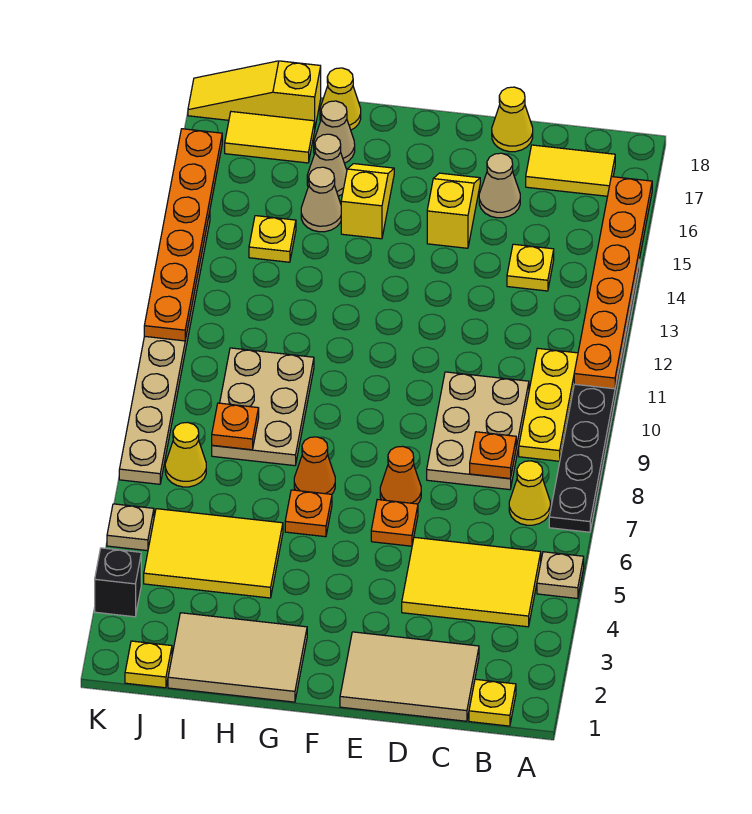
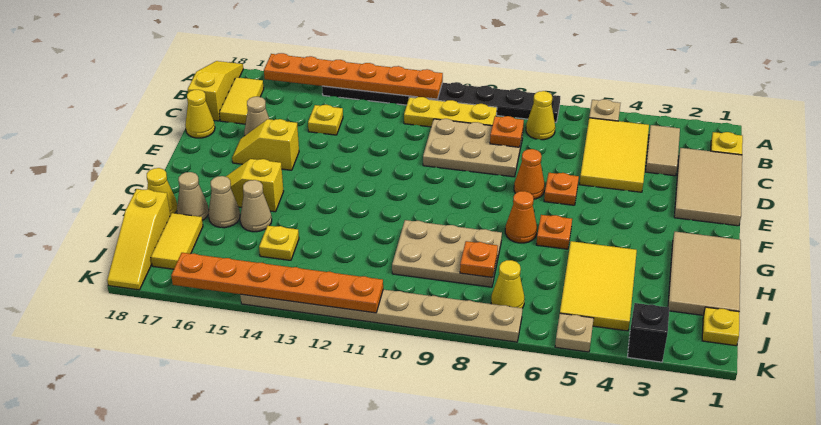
none -> yellow 1x3 slope [188,61,243,121]
none -> tan 1x2 tile [646,125,680,176]

